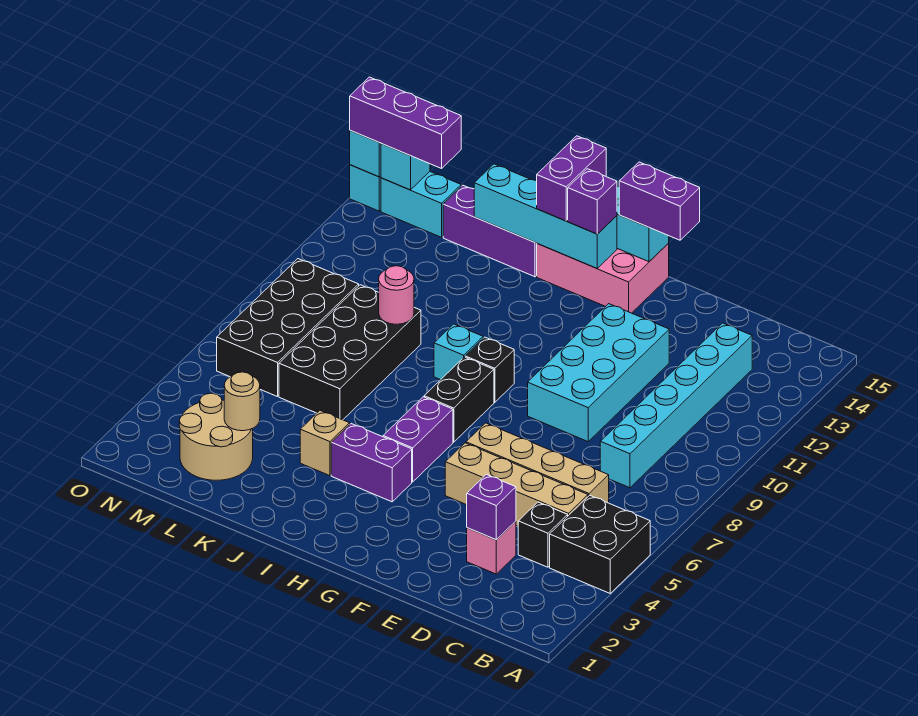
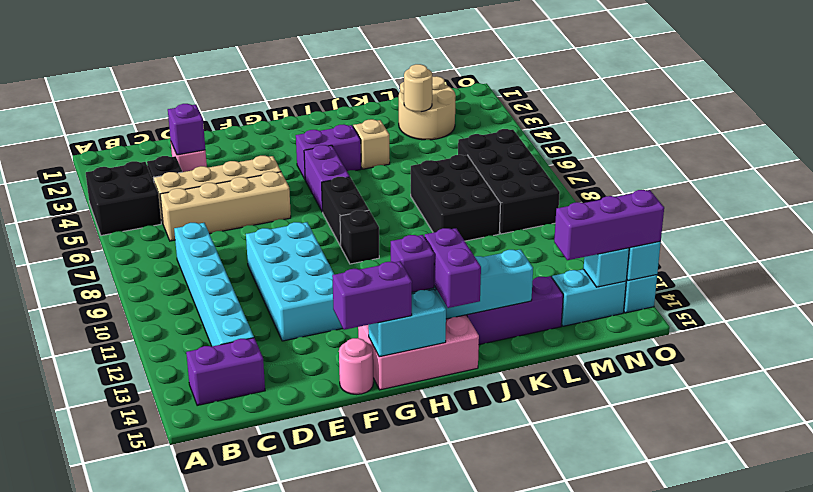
none -> purple 1x2 brick [186,338,265,406]
cyan 1x1 brick [434,324,483,380] -> none
black 2x4 brick [279,285,421,420] -> black 2x3 brick [411,155,501,241]
pink 1x1 round brick [379,266,414,324] -> pink 1x1 round brick moved to [339,338,374,394]

